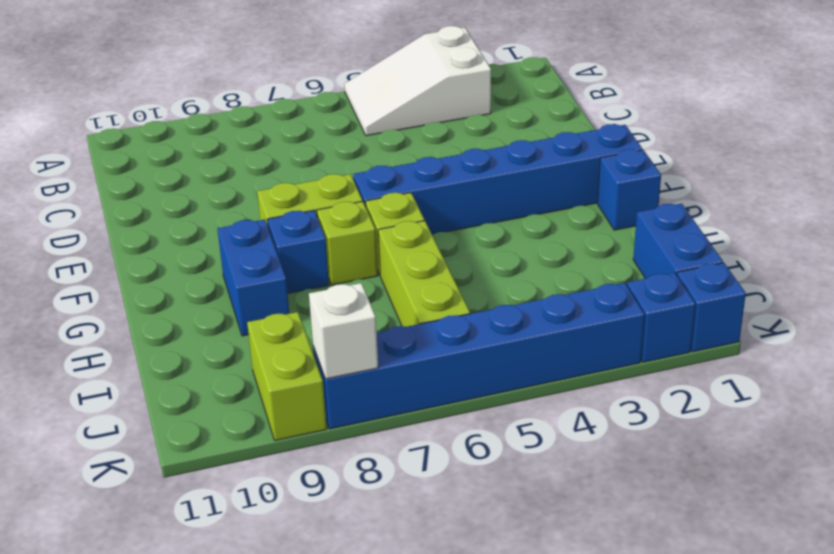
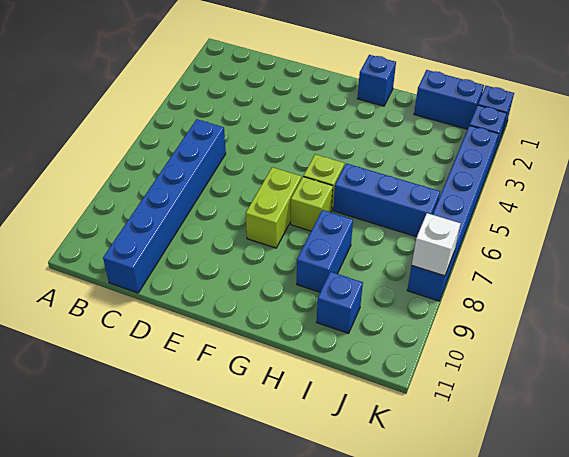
white 2x3 slope [344,26,491,136] -> none
blue 1x6 brick [353,124,642,234] -> blue 1x6 brick moved to [103,119,226,293]
blue 1x1 brick [267,210,329,294] -> blue 1x1 brick moved to [317,272,363,333]
blue 1x2 brick [217,220,289,336] -> blue 1x2 brick turned to [297,210,353,292]
lime 1x3 brick [378,221,470,327] -> blue 1x3 brick [333,163,440,237]
lime 1x2 brick [247,312,327,441] -> none

